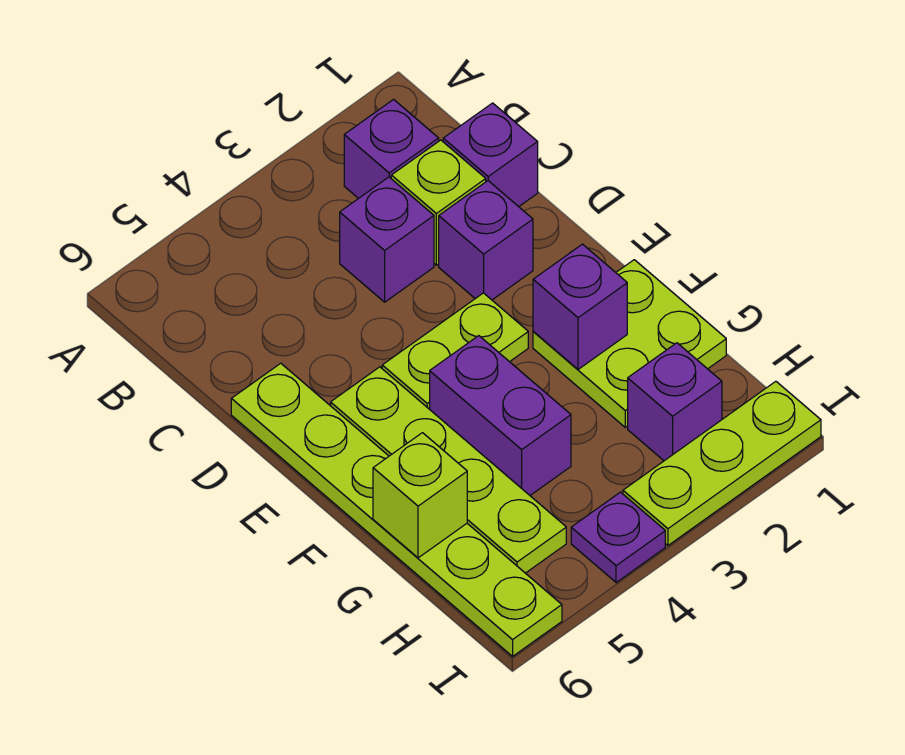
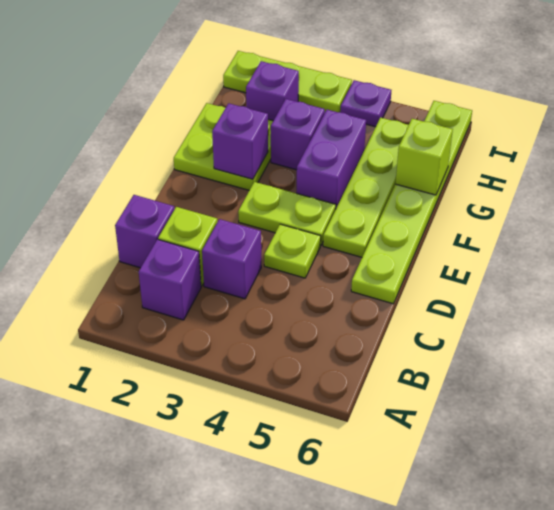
purple 1x1 brick [439,181,533,300] -> purple 1x1 brick moved to [271,99,325,170]
none -> lime 1x1 plate [264,224,321,278]

